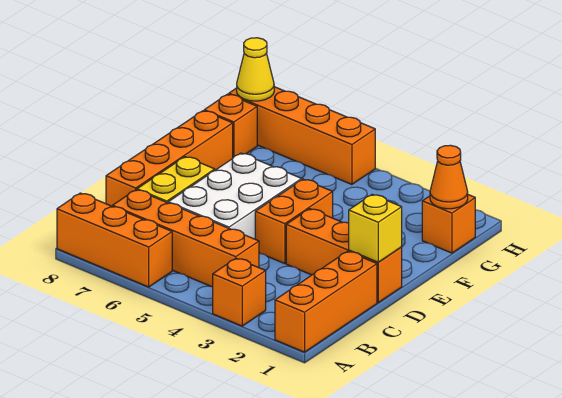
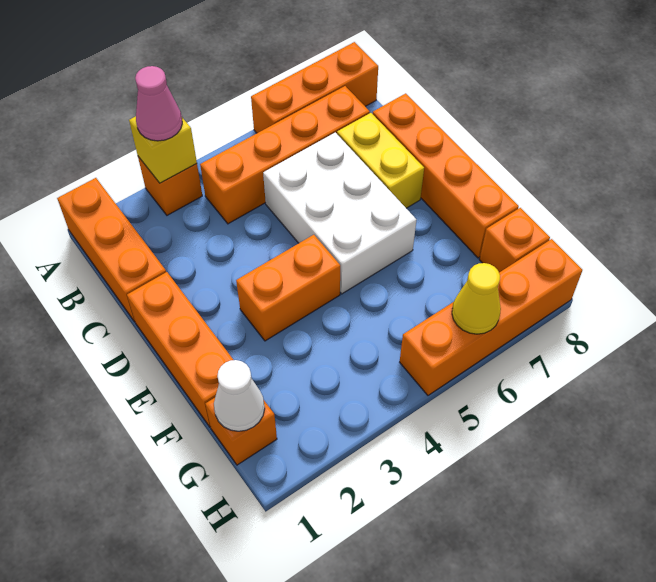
none -> pink 1x1 cone [135,66,182,141]
orange 1x3 brick [286,209,402,302] -> orange 1x3 brick turned to [127,272,233,427]
yellow 1x1 brick [349,194,402,262] -> yellow 1x1 brick moved to [129,116,197,183]
orange 1x2 brick [255,179,333,264] -> orange 1x2 brick turned to [236,235,340,341]
orange 1x1 cone [430,145,468,209] -> white 1x1 cone [214,360,265,431]
yellow 1x1 cone [237,38,274,101] -> yellow 1x1 cone moved to [452,263,501,334]

